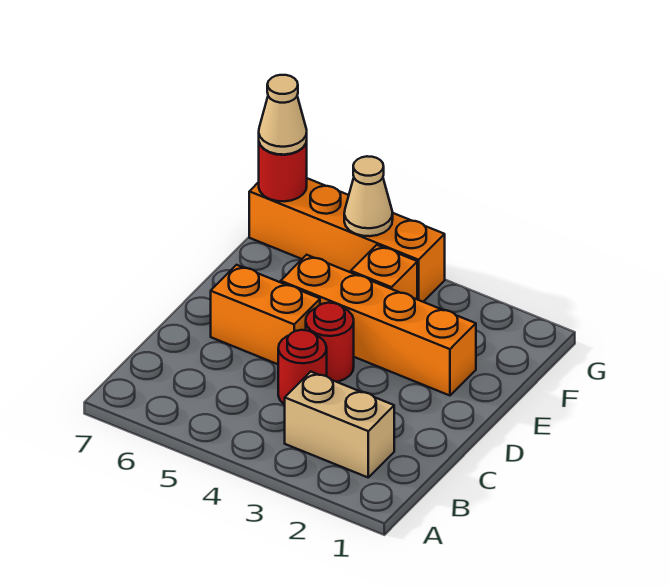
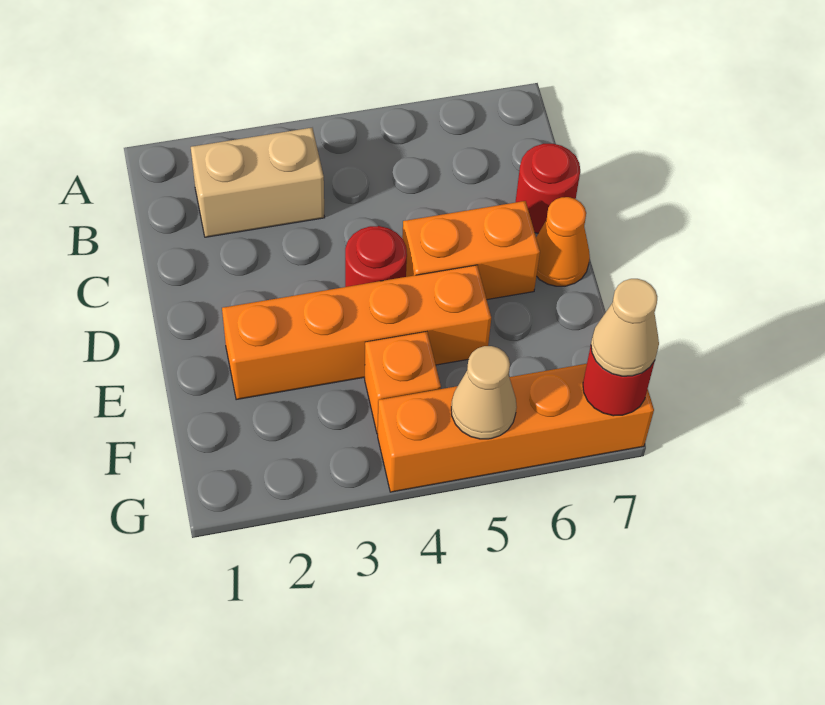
red 1x1 round brick [278,330,327,405] -> red 1x1 round brick moved to [516,144,580,233]
none -> orange 1x1 cone [536,197,590,286]

